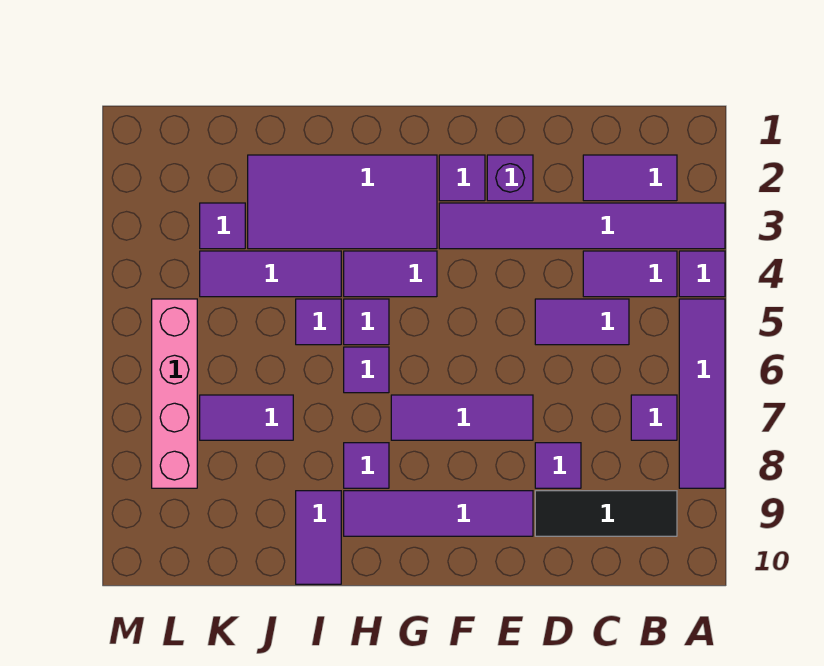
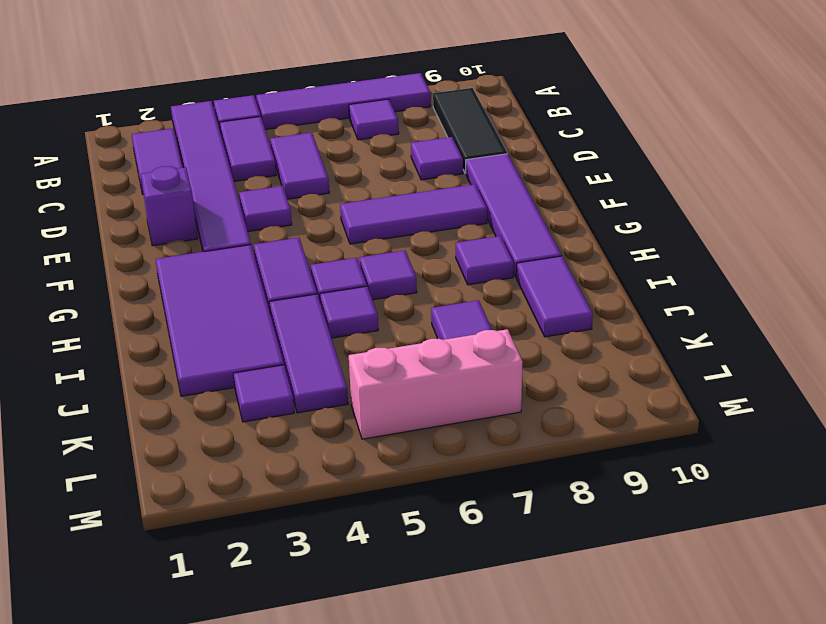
purple 1x3 tile [391,395,533,440] -> purple 1x3 tile turned to [340,184,487,244]
purple 1x1 tile [439,155,485,201] -> purple 1x1 tile moved to [239,186,292,232]
purple 1x2 tile [296,491,341,584] -> purple 1x2 tile turned to [516,256,593,337]
pink 1x4 brick [152,299,197,488] -> pink 1x3 brick [349,329,523,439]

